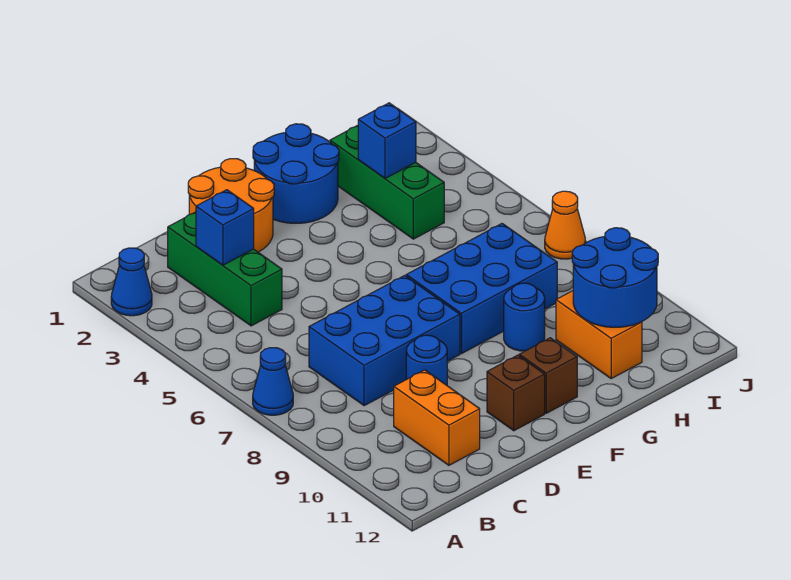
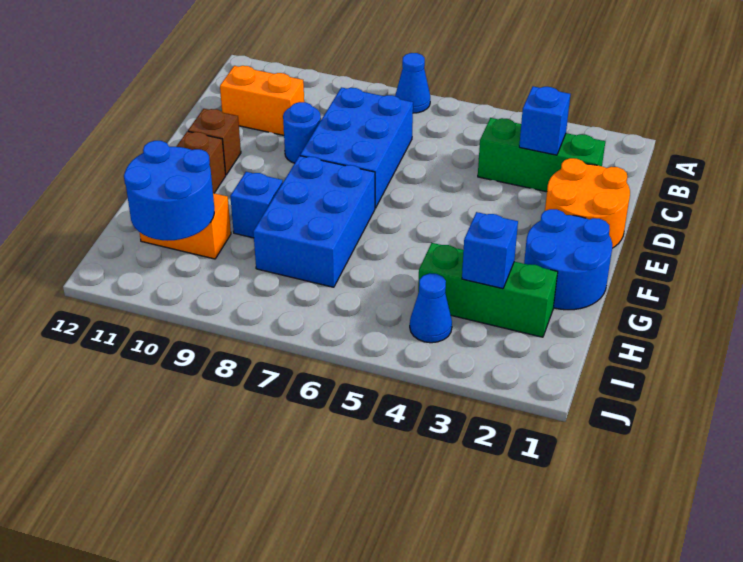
blue 1x1 cone [111,248,152,316] -> blue 1x1 cone moved to [410,273,452,343]
blue 1x1 round brick [504,283,545,351] -> blue 1x1 brick [230,172,283,238]
orange 1x1 cone [545,191,585,259] -> none

